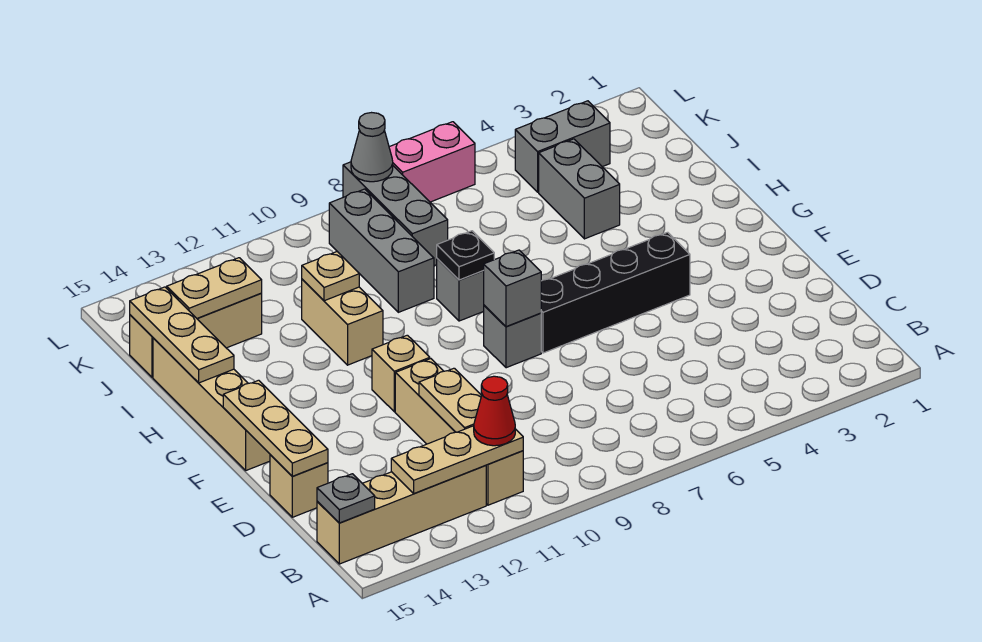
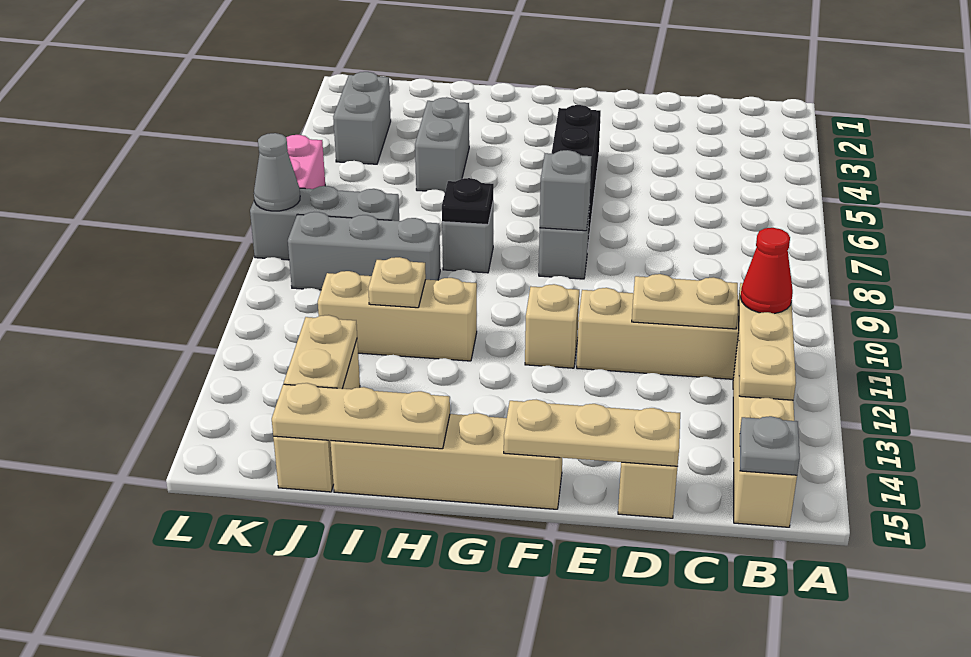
tan 1x2 brick [302,279,383,365] -> tan 1x3 brick [318,271,477,361]
grey 1x2 brick [539,139,620,239] -> grey 1x2 brick turned to [415,97,469,192]

